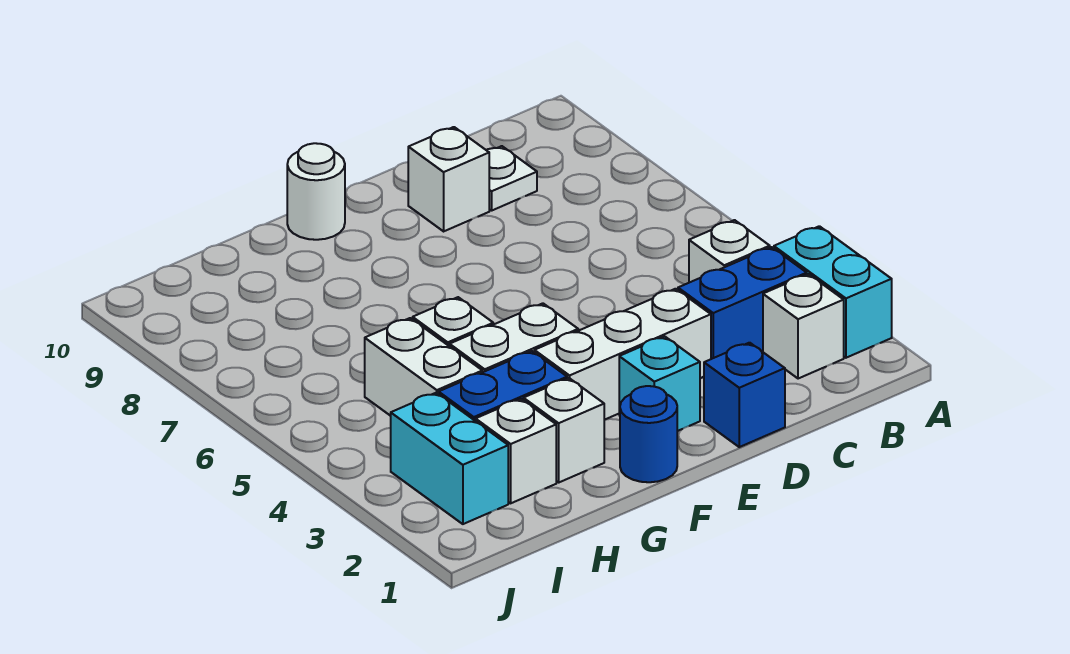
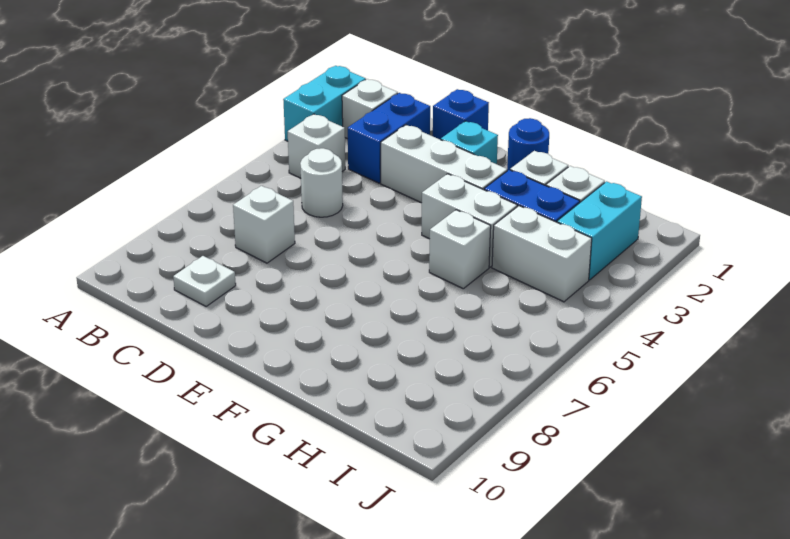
blue 1x2 brick [678,247,807,359] -> blue 1x2 brick turned to [348,93,430,183]
white 1x1 brick [408,127,489,231] -> white 1x1 brick moved to [233,186,295,263]
white 1x1 round brick [287,143,345,240] -> white 1x1 round brick moved to [300,148,343,217]
white 1x2 brick [365,318,482,416] -> white 1x2 brick turned to [492,206,592,302]

